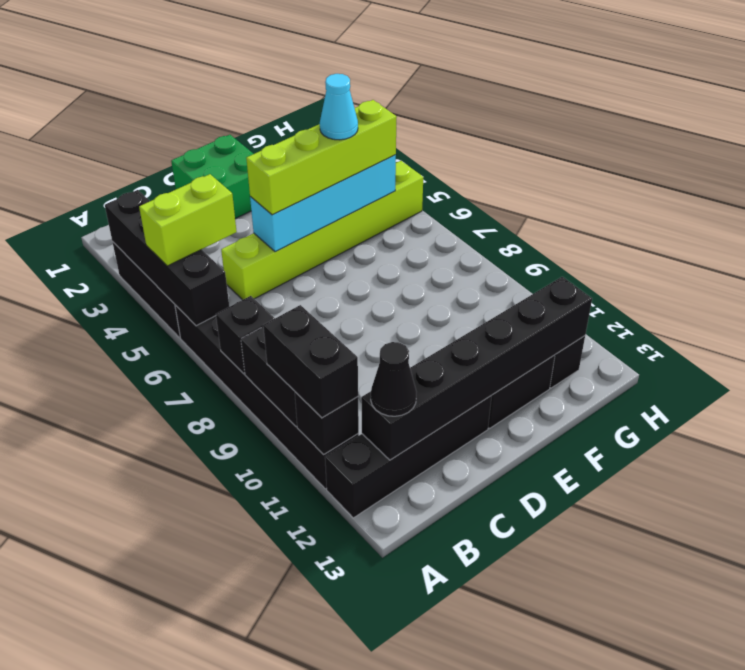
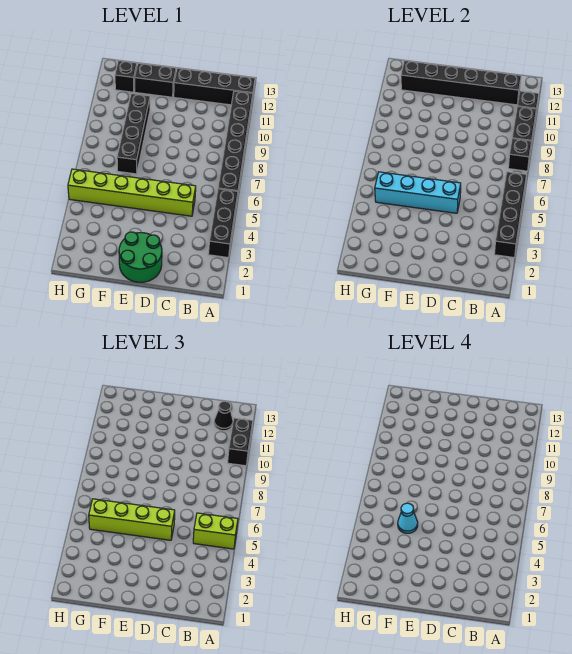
green 2x2 brick [171,135,253,219] -> green 2x2 round brick [119,232,162,282]
none -> black 1x4 brick [117,94,150,174]

